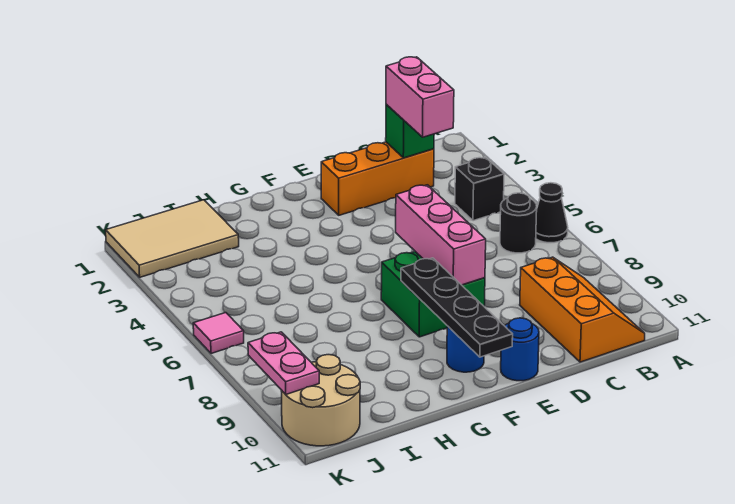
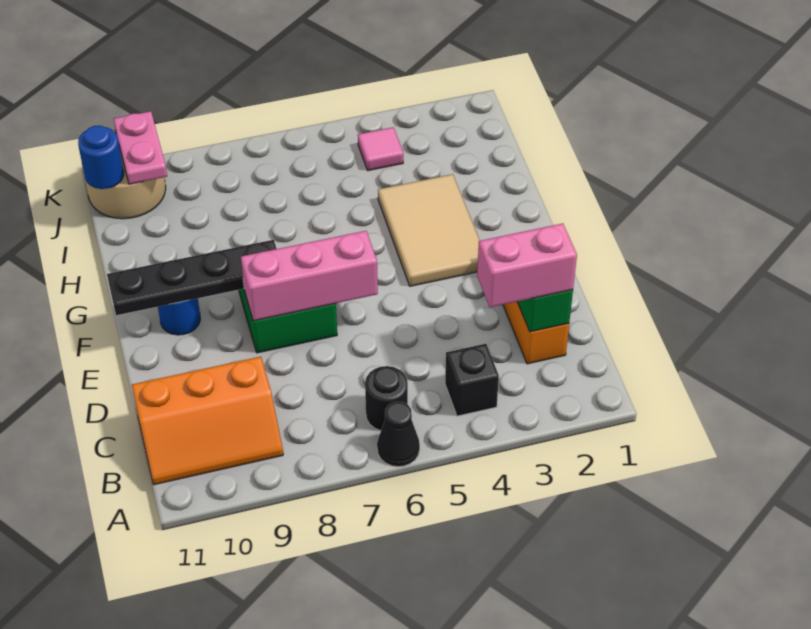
blue 1x1 round brick [501,318,539,381] -> blue 1x1 round brick moved to [78,126,124,189]
tan 2x3 tile [106,200,239,277] -> tan 2x3 tile moved to [378,174,480,286]
pink 1x1 tile [193,313,244,353] -> pink 1x1 tile moved to [358,128,403,171]
pink 1x2 plate [248,332,319,394] -> pink 1x2 plate turned to [114,111,167,184]

